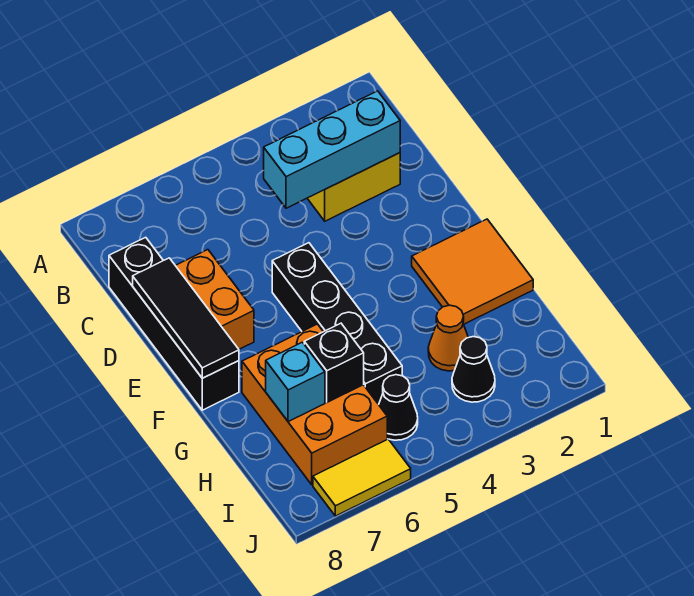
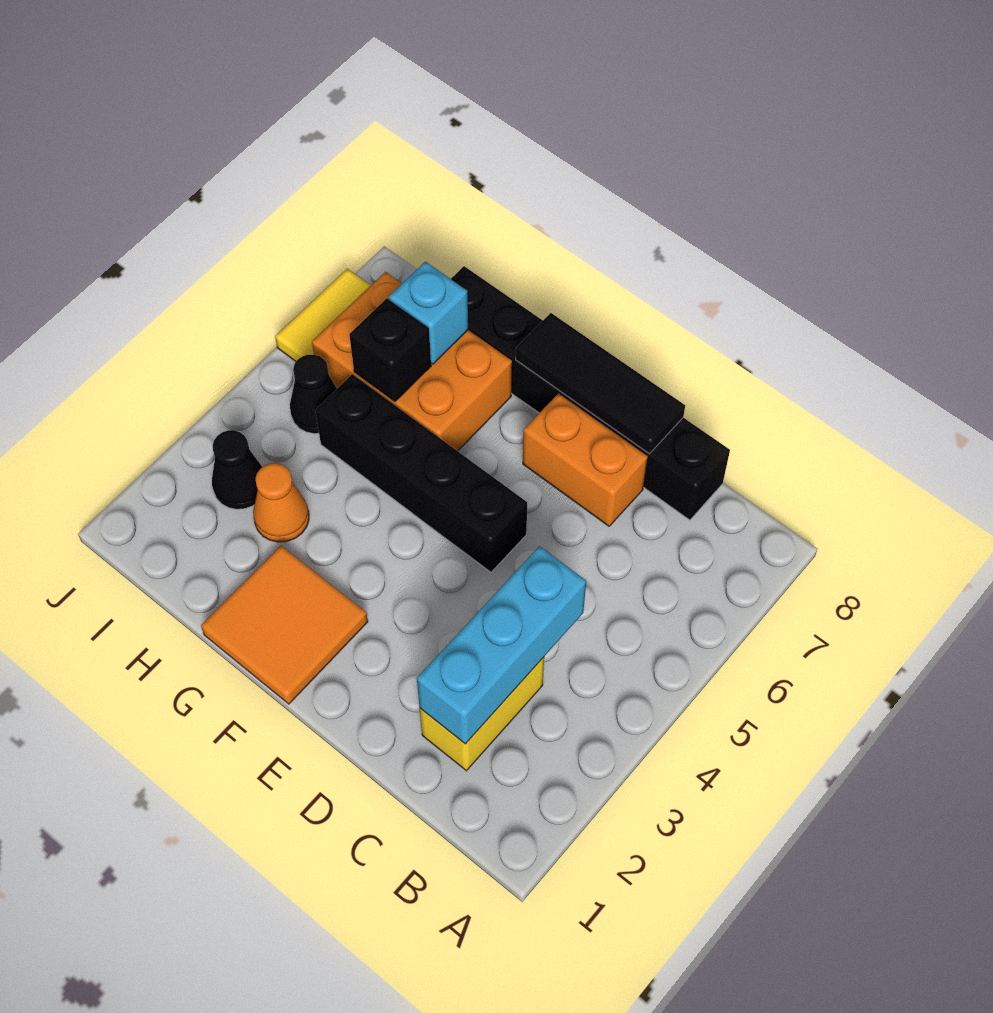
black 1x4 brick [109,237,239,410] -> black 1x6 brick [451,266,730,520]

